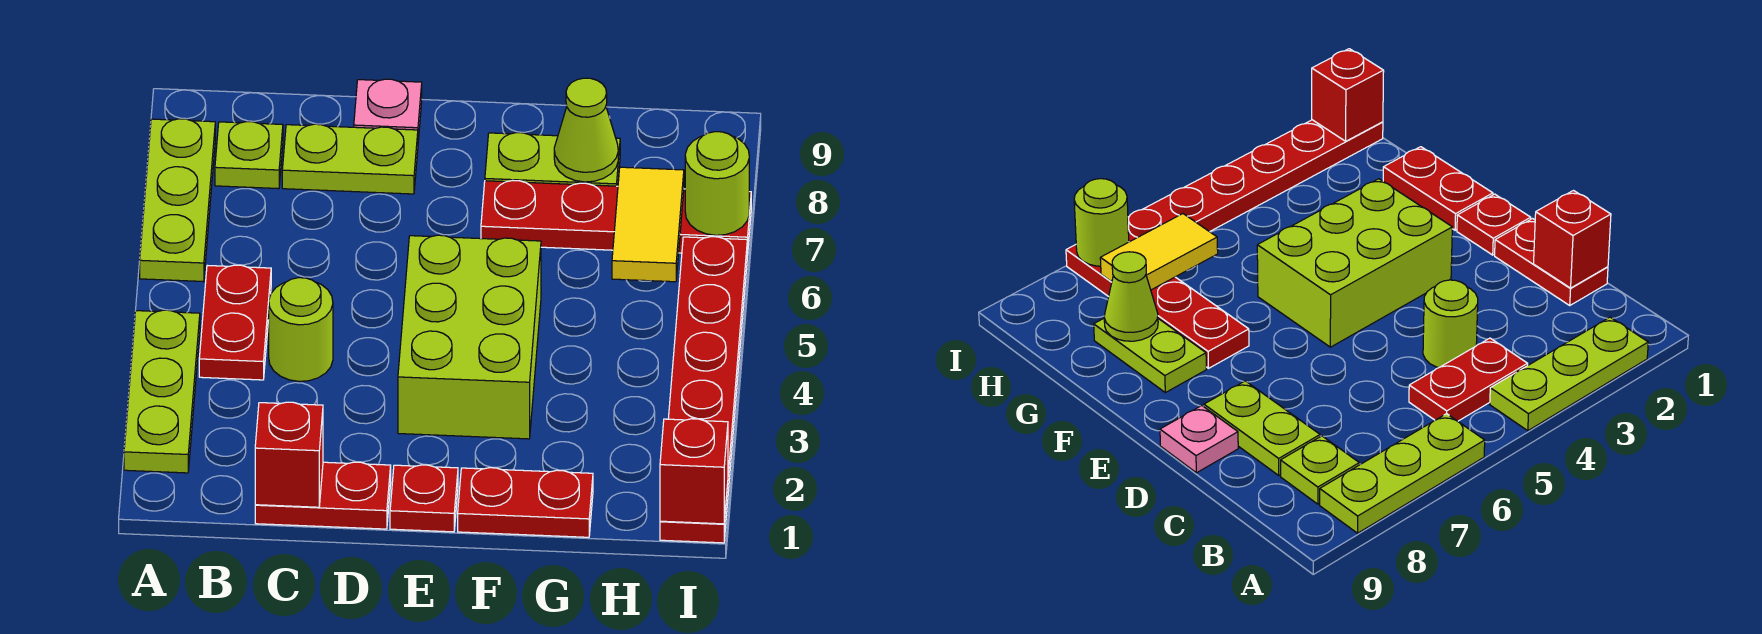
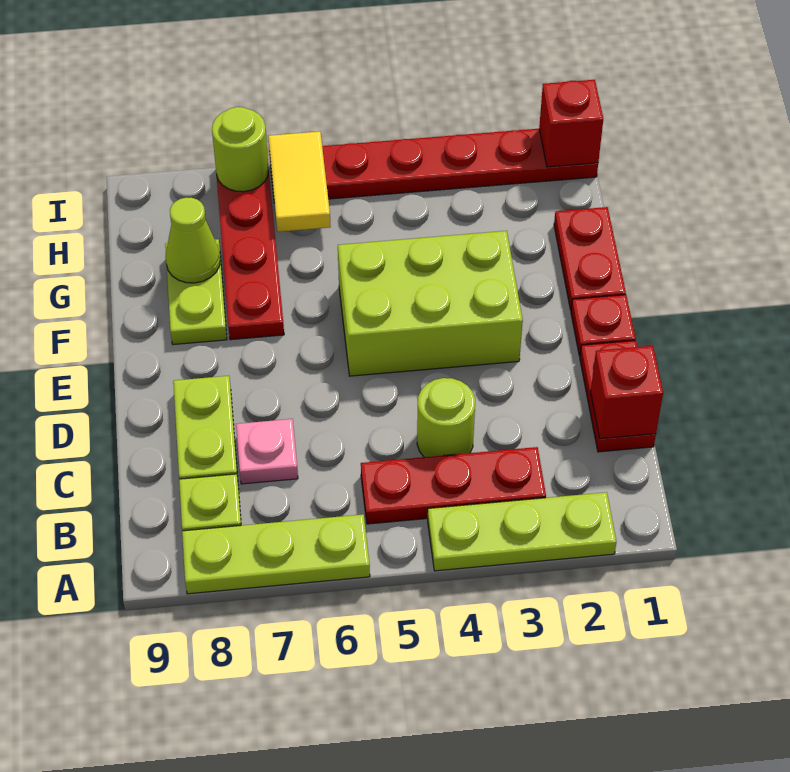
red 1x2 plate [199,265,271,380] -> red 1x3 plate [361,447,546,524]
pink 1x1 plate [354,79,422,140] -> pink 1x1 plate moved to [236,419,298,484]
yellow 1x2 tile [612,167,684,282] -> yellow 1x2 tile turned to [268,131,331,232]

